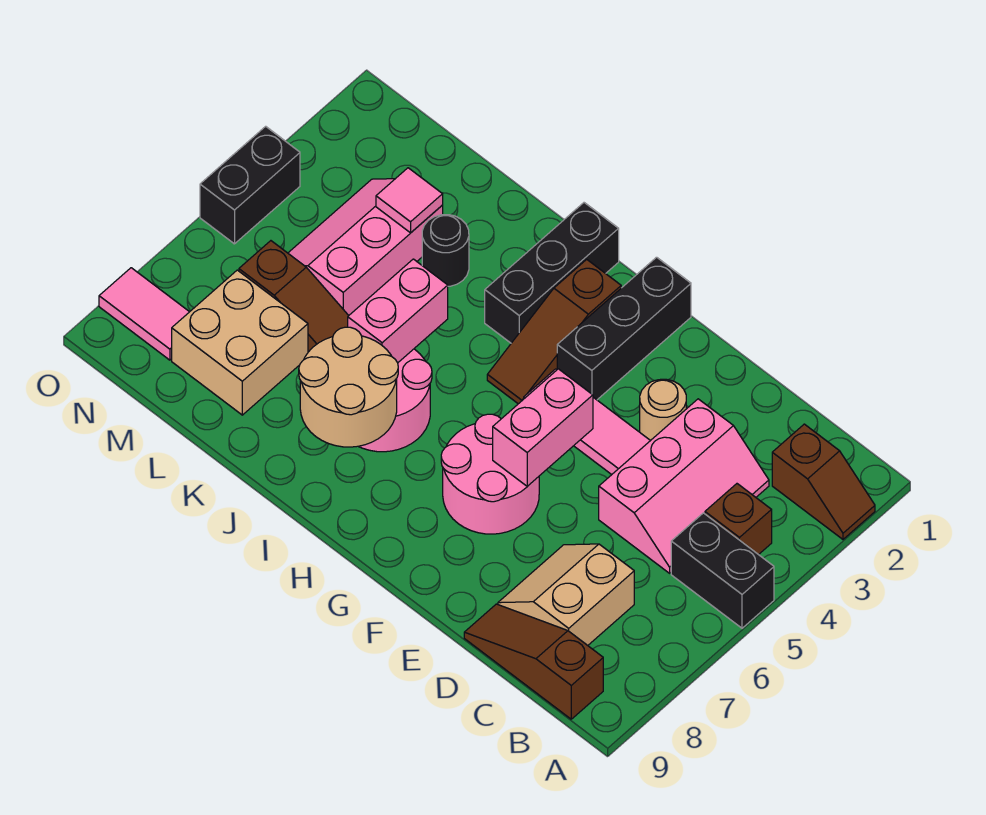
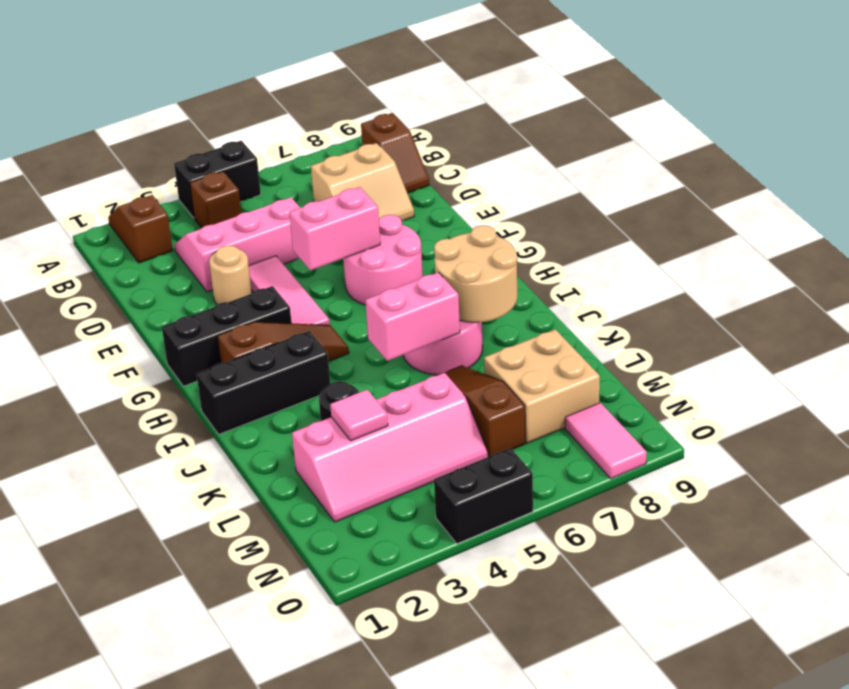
black 1x2 brick [671,513,774,628] -> black 1x2 brick turned to [174,141,261,218]
brown 1x3 slope [464,604,603,719] -> brown 1x2 slope [361,113,429,193]
pink 2x3 slope [288,179,443,315] -> pink 2x4 slope [292,373,488,522]

